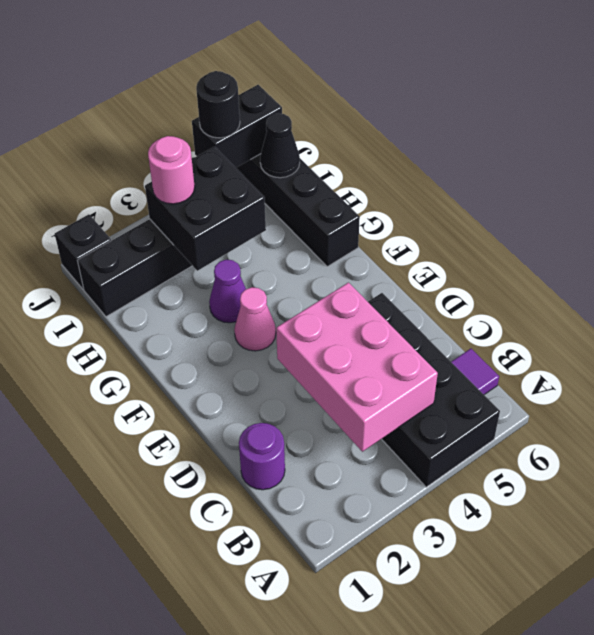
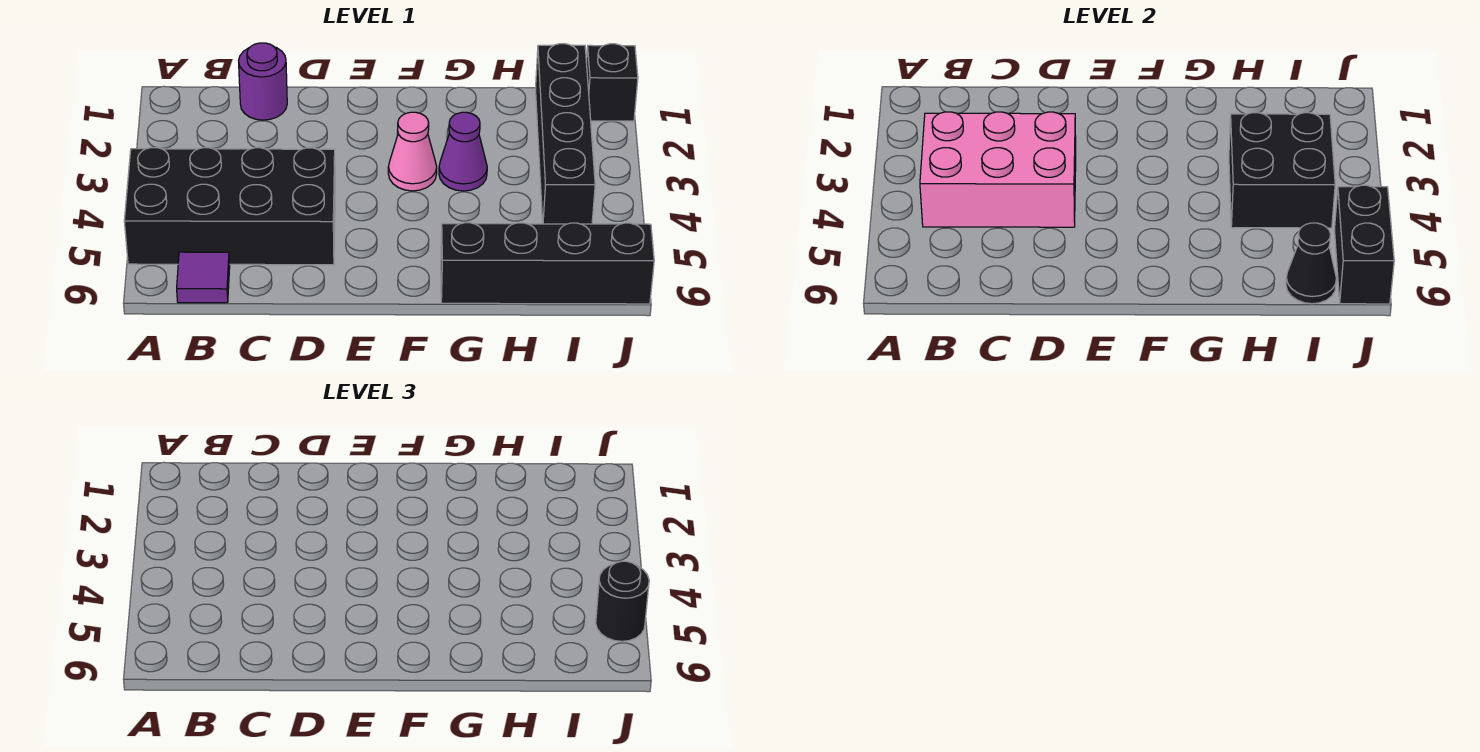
pink 1x1 round brick [148,136,195,204] -> none

